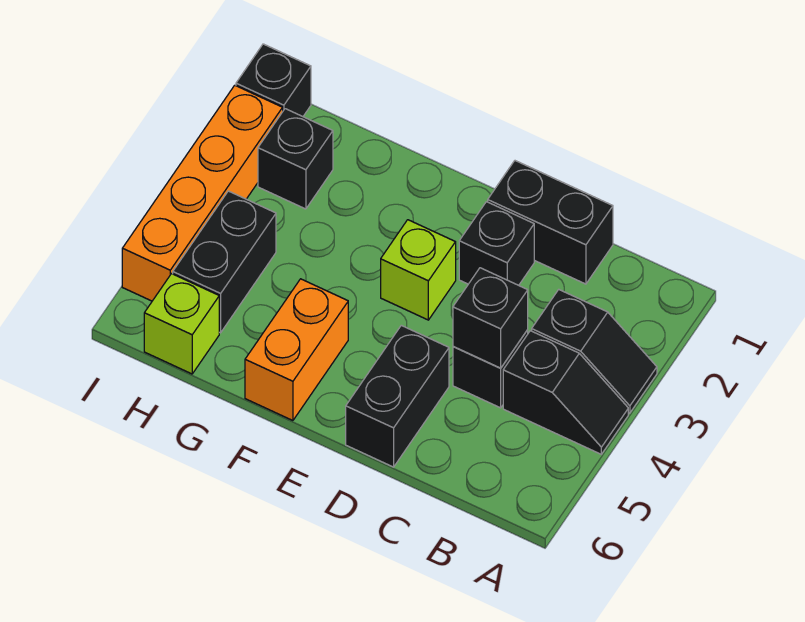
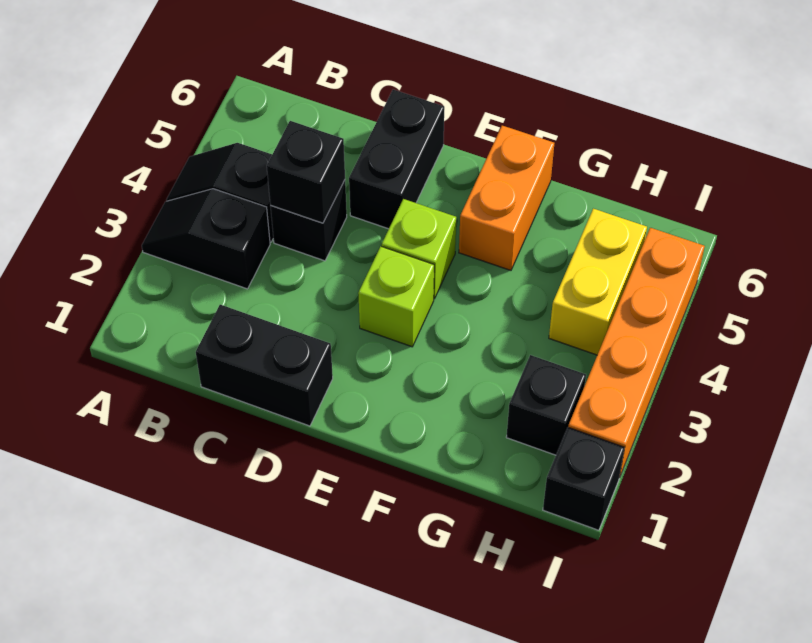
black 1x1 brick [459,202,534,285] -> none
black 1x2 brick [173,191,276,333] -> yellow 1x2 brick [549,209,647,355]
lime 1x1 brick [144,274,219,374] -> lime 1x1 brick moved to [382,199,456,299]

